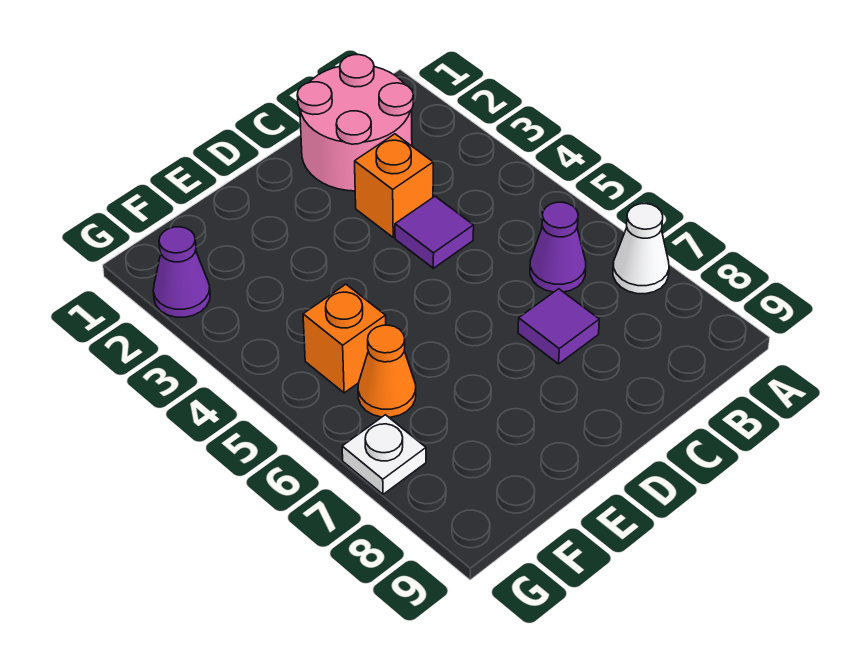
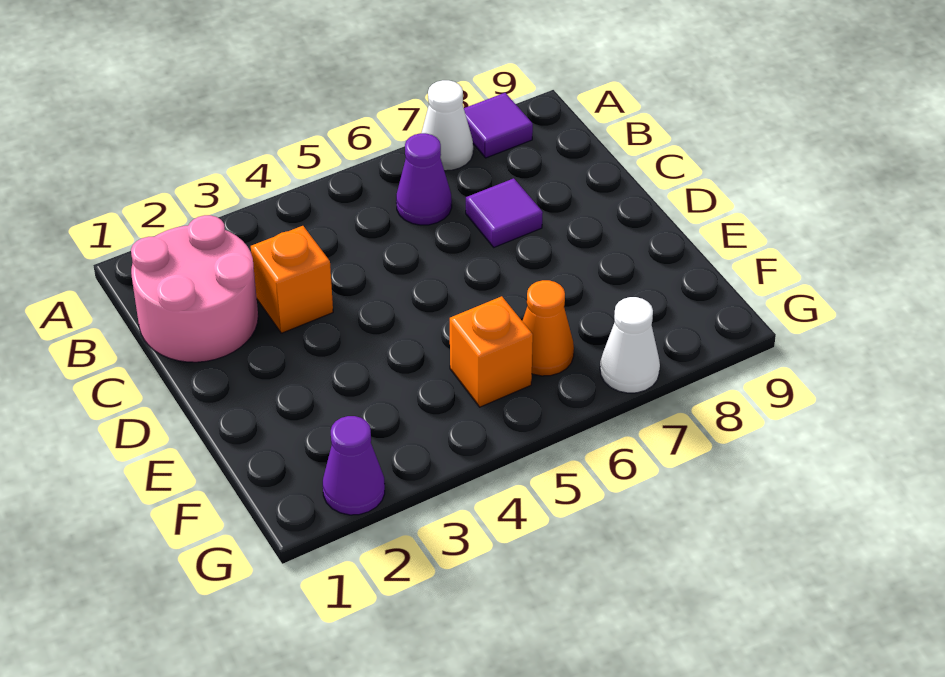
purple 1x1 tile [395,196,474,268] -> purple 1x1 tile moved to [464,93,533,158]
white 1x1 plate [342,415,426,494] -> white 1x1 cone [600,297,660,393]

